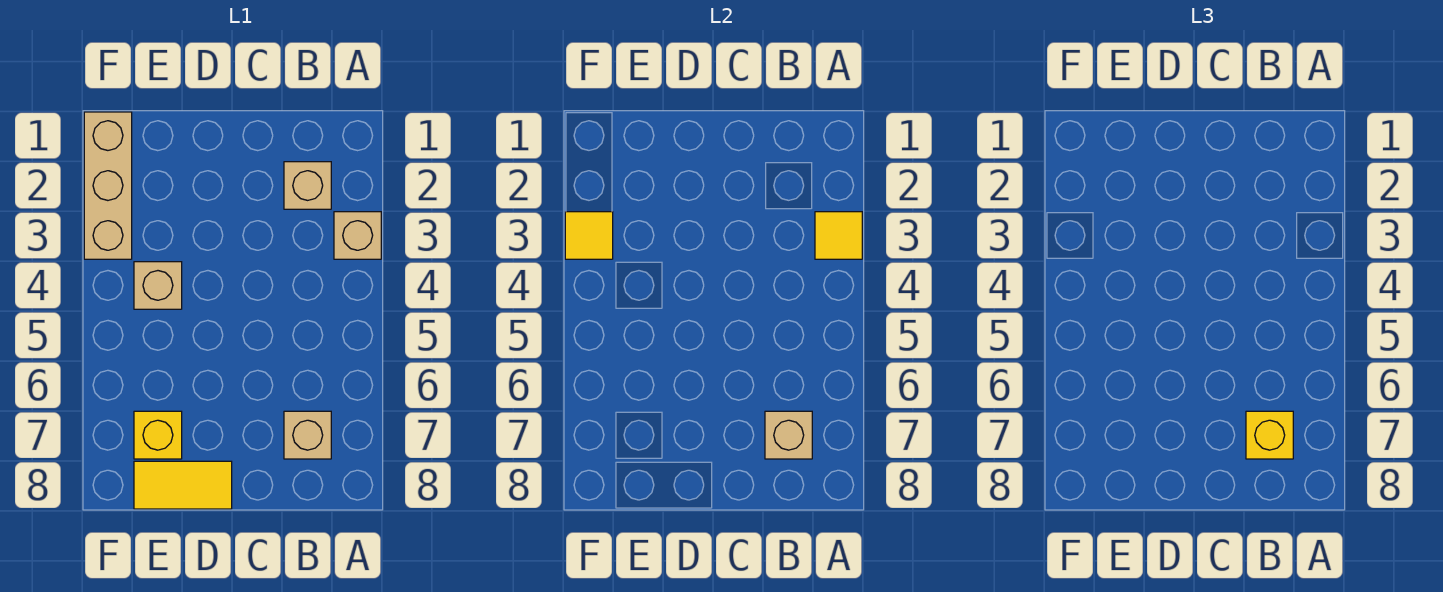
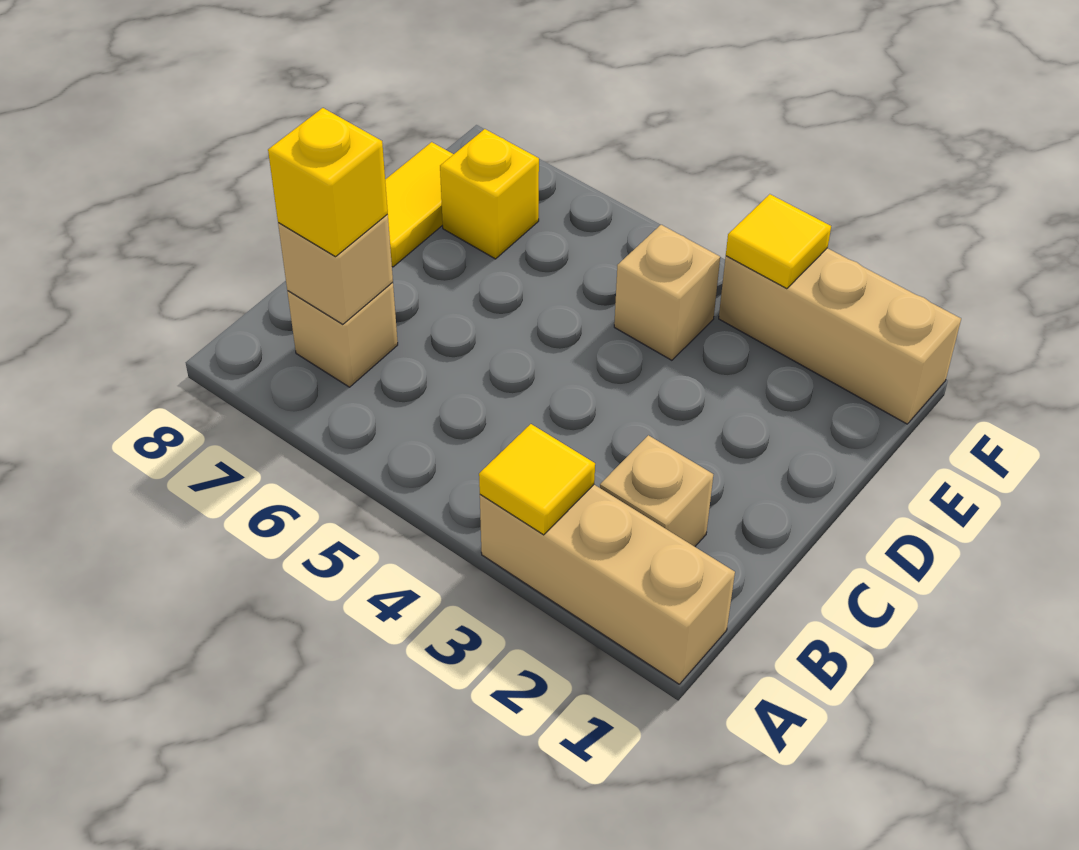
tan 1x1 brick [334,212,381,259] -> tan 1x3 brick [480,485,735,684]

